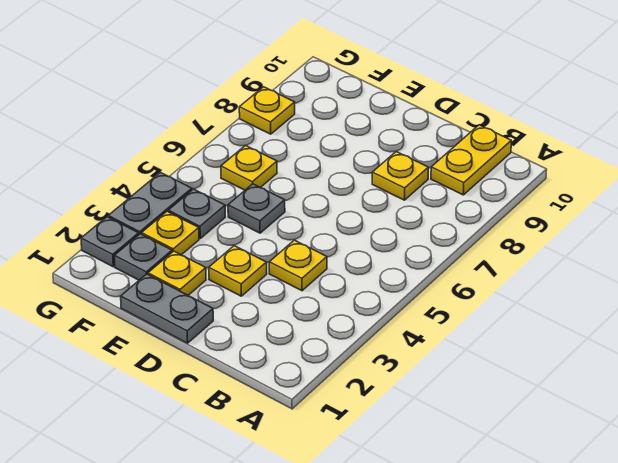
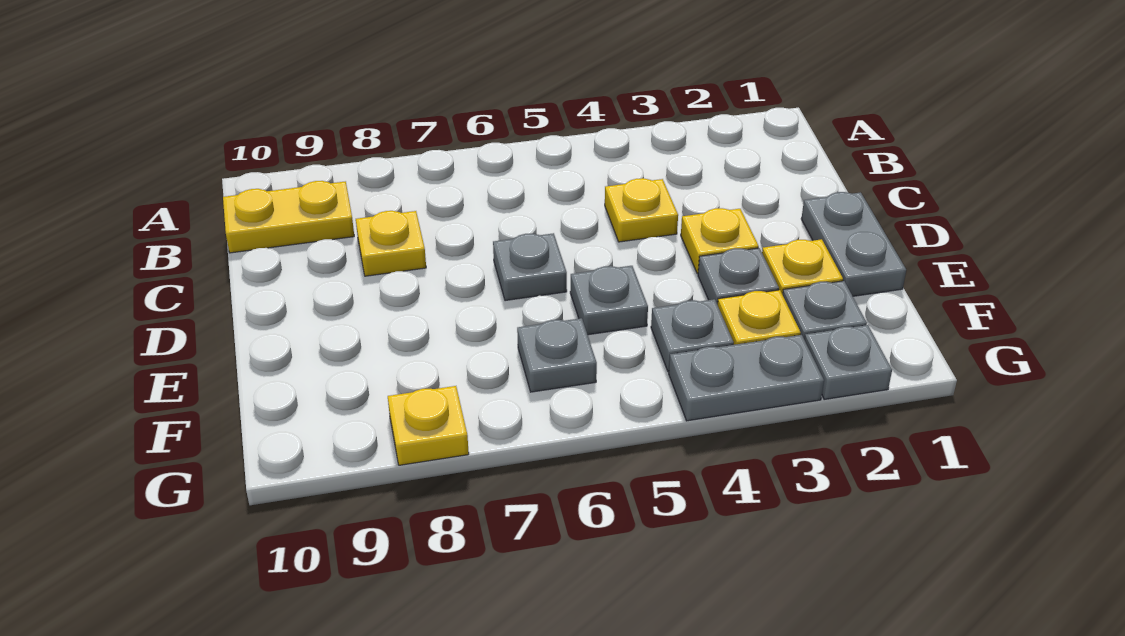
none -> grey 1x1 plate [493,233,567,301]
none -> grey 1x1 plate [698,248,779,305]
yellow 1x1 plate [221,145,277,190] -> grey 1x1 plate [517,318,597,392]

